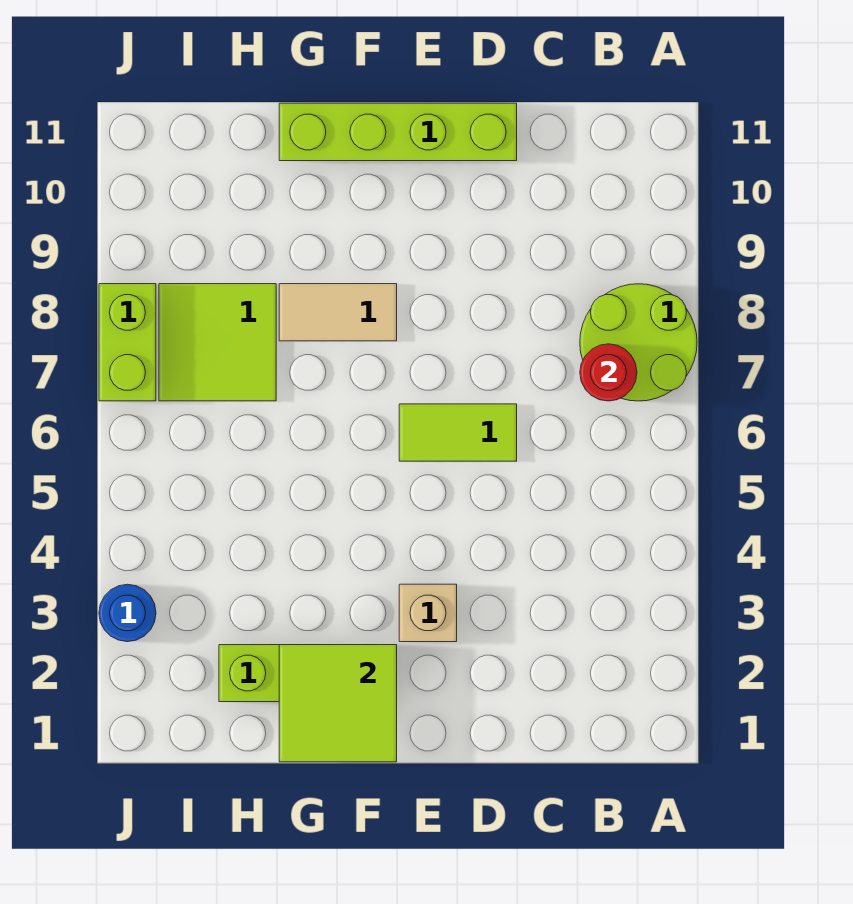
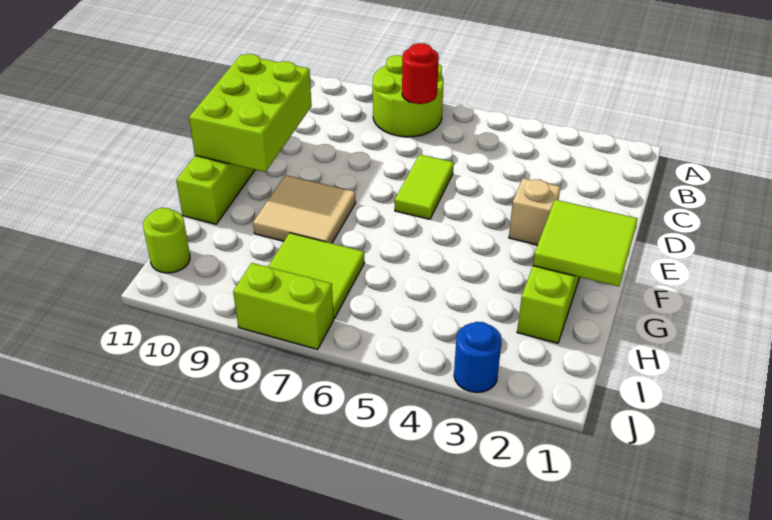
none -> lime 2x3 brick [189,54,312,172]
tan 1x2 tile [279,284,397,341] -> tan 2x2 tile [253,175,356,243]
none -> lime 1x1 round brick [143,208,190,273]

